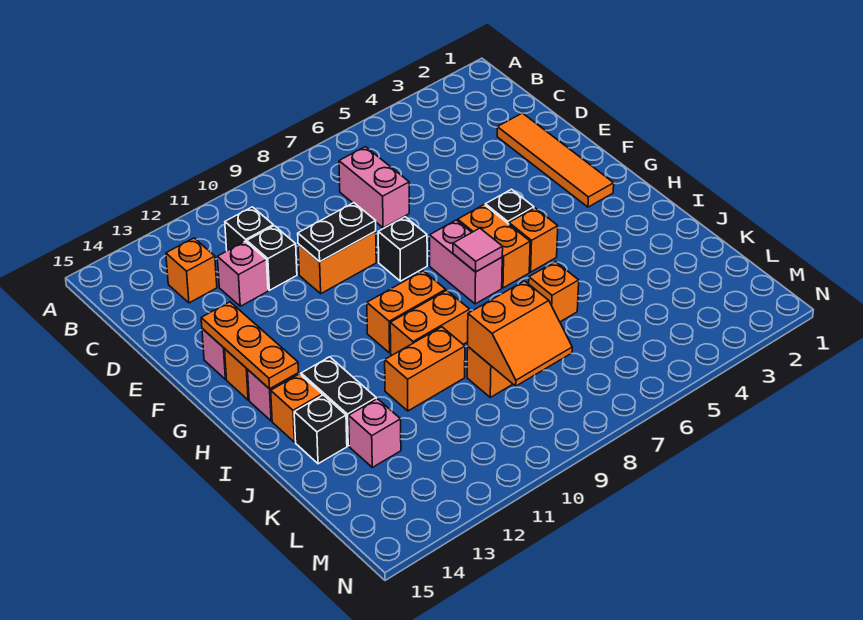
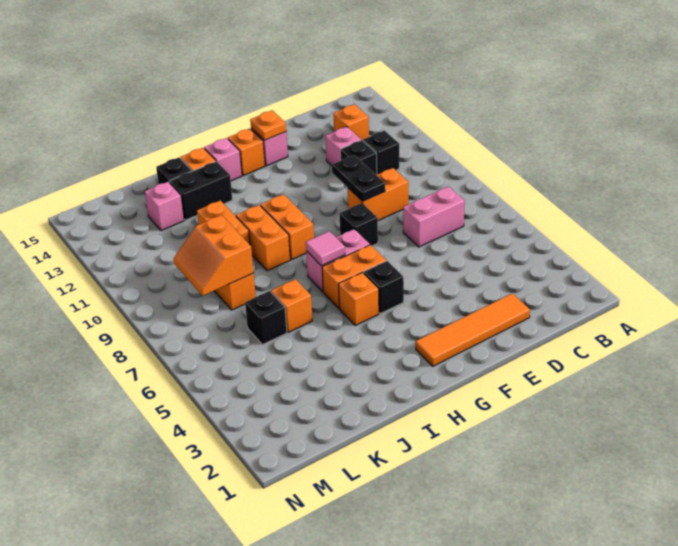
orange 1x2 brick [298,231,376,294] -> orange 1x2 brick turned to [348,168,408,221]
orange 1x3 plate [201,302,299,389] -> orange 1x1 plate [250,110,286,140]
none -> black 1x1 brick [245,291,287,345]

